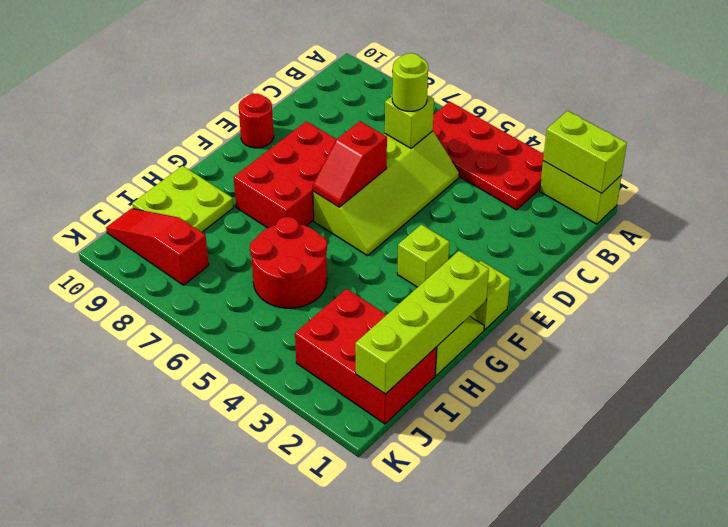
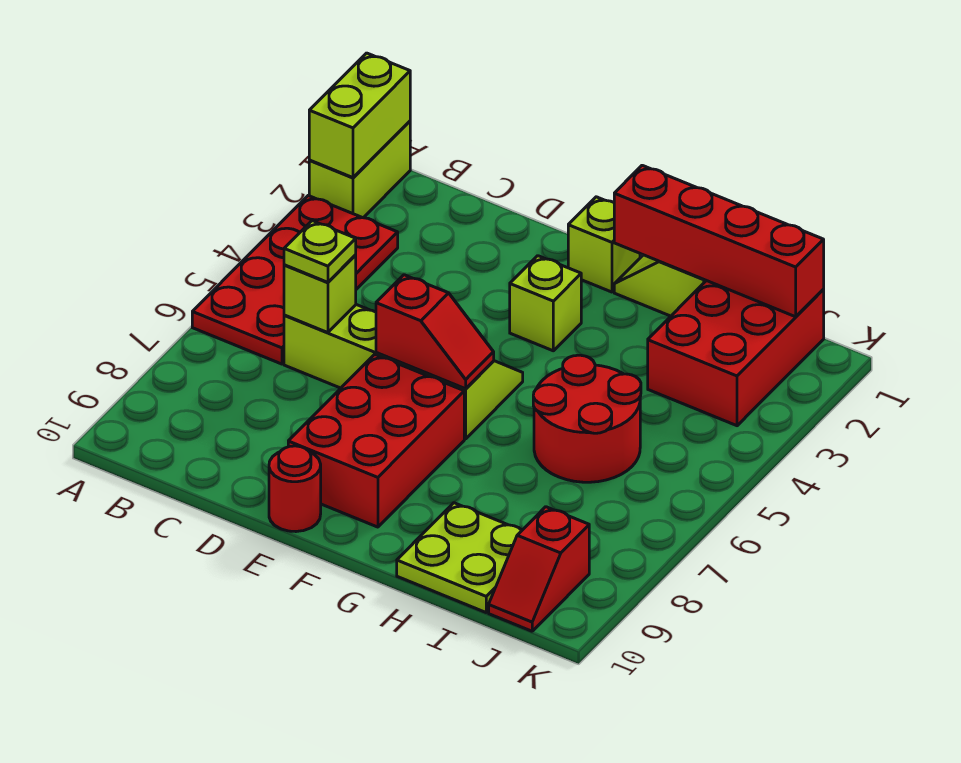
lime 1x1 round brick [392,53,428,111] -> lime 1x1 plate [284,221,356,282]
red 2x3 brick [234,121,337,228] -> red 2x3 brick turned to [288,354,464,527]
lime 1x4 brick [355,251,489,394] -> red 1x4 brick [614,165,824,317]
red 1x3 slope [106,208,209,285] -> red 1x2 slope [489,507,589,631]

